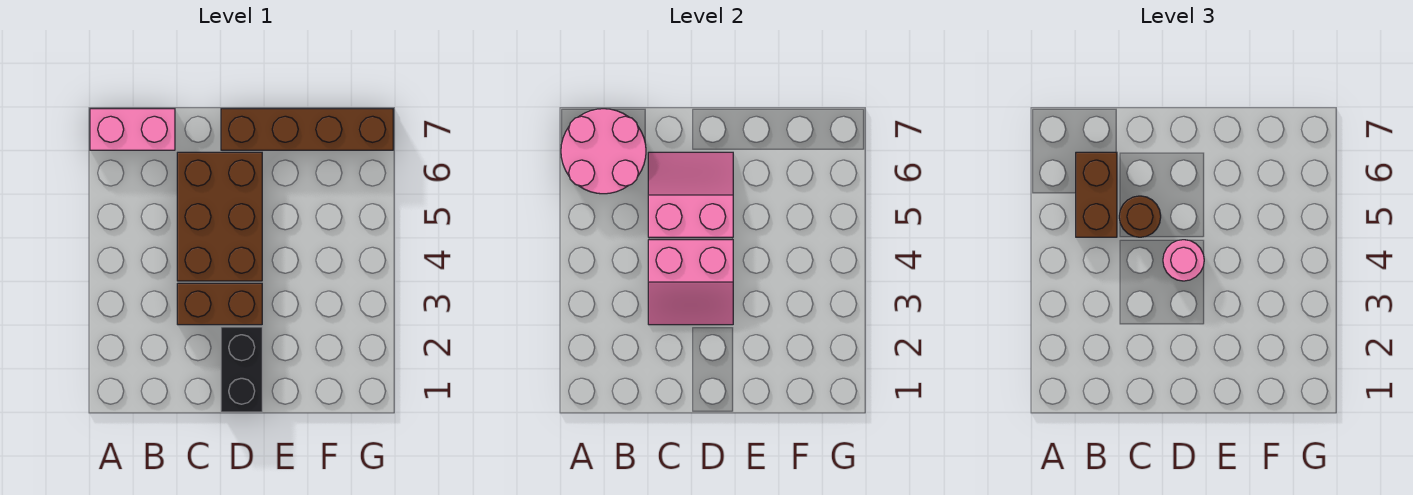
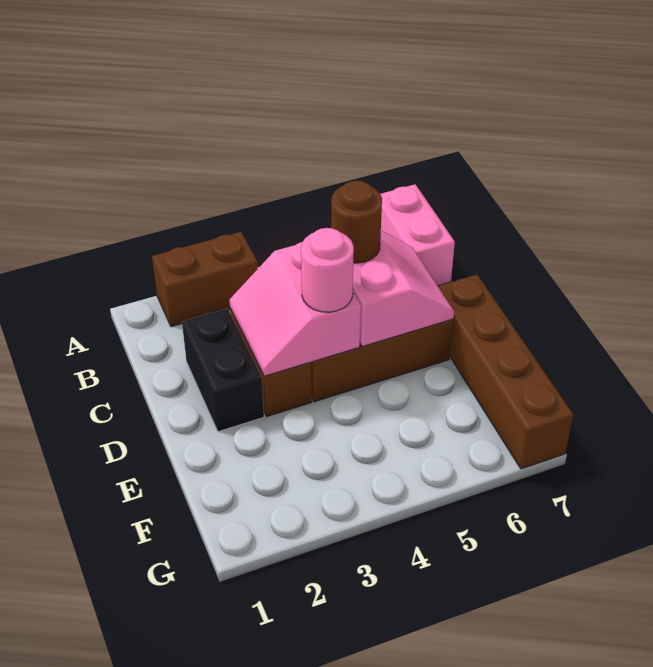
pink 2x2 round brick [561,109,646,194] -> none
brown 1x2 brick [1076,152,1117,237] -> brown 1x2 brick moved to [152,232,257,327]
black 1x2 brick [221,327,262,412] -> black 1x2 brick turned to [182,308,264,432]

